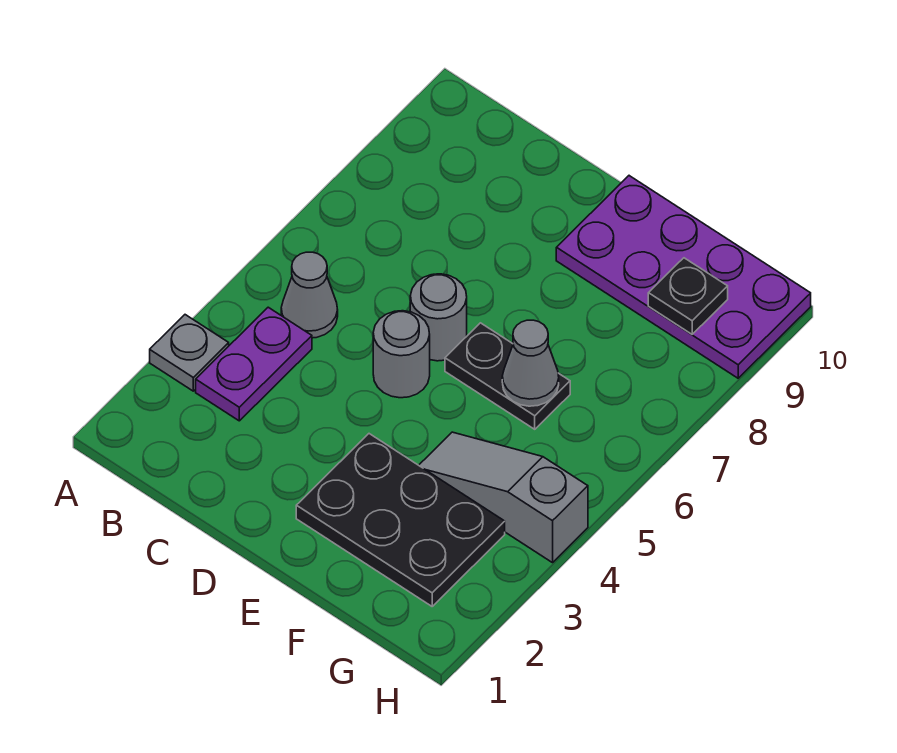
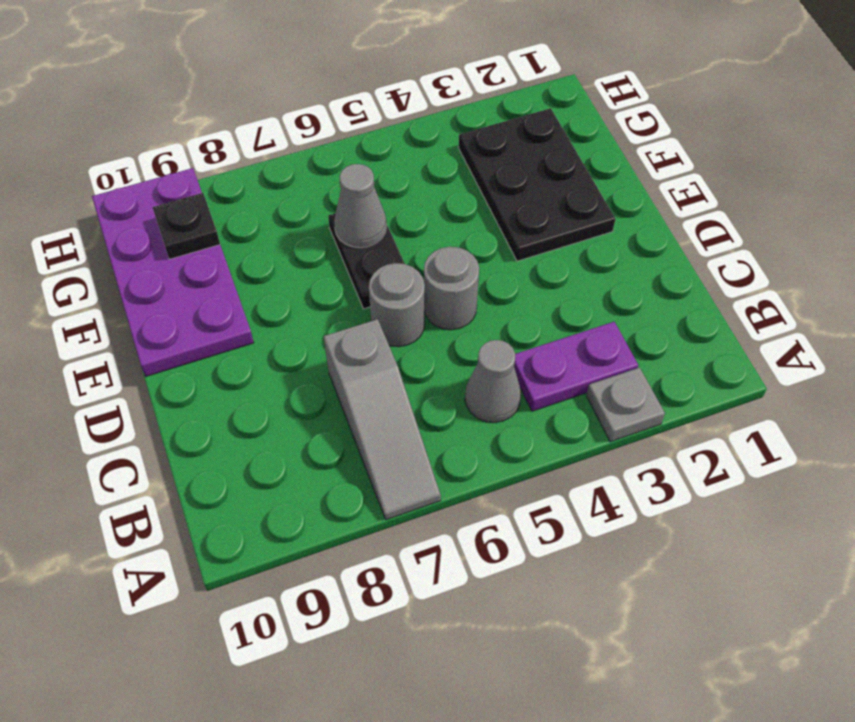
grey 1x3 slope [419,432,588,563] -> grey 1x3 slope moved to [323,319,441,520]

